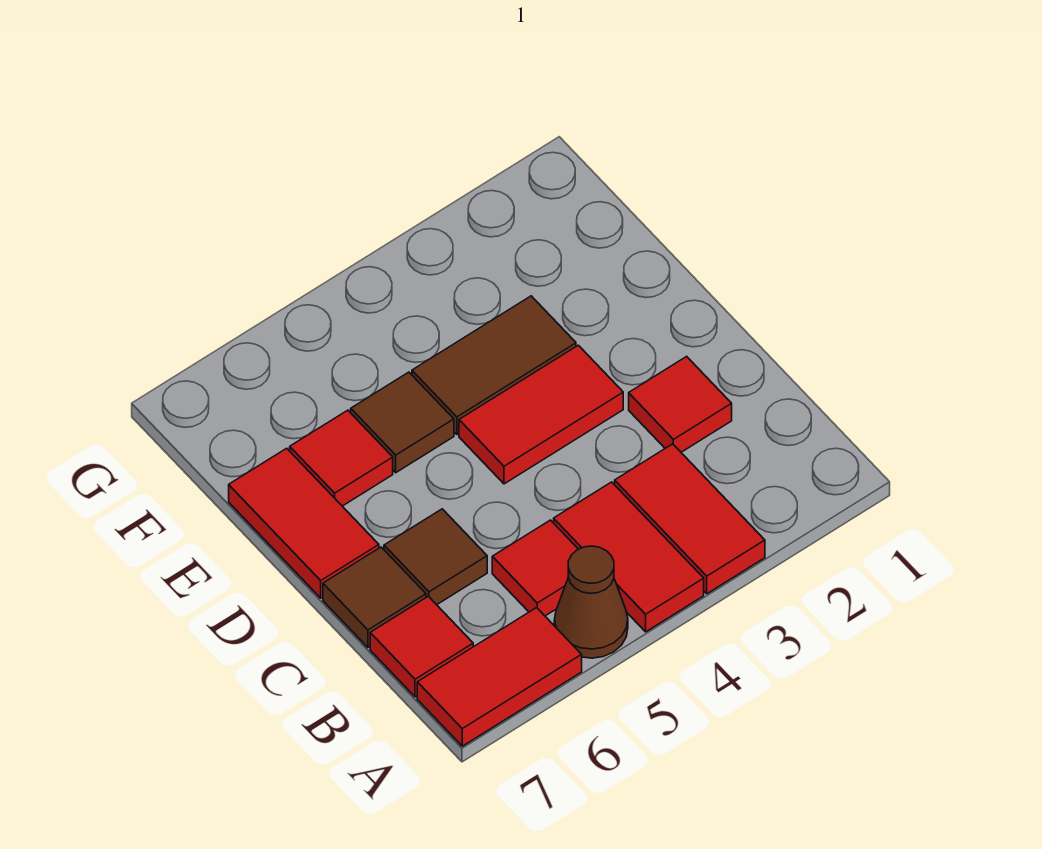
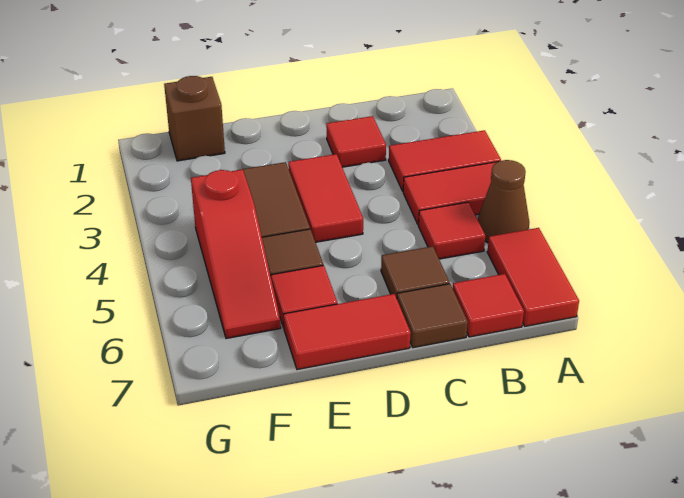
none -> brown 1x1 brick [164,76,225,161]
none -> red 1x3 slope [191,169,281,339]

